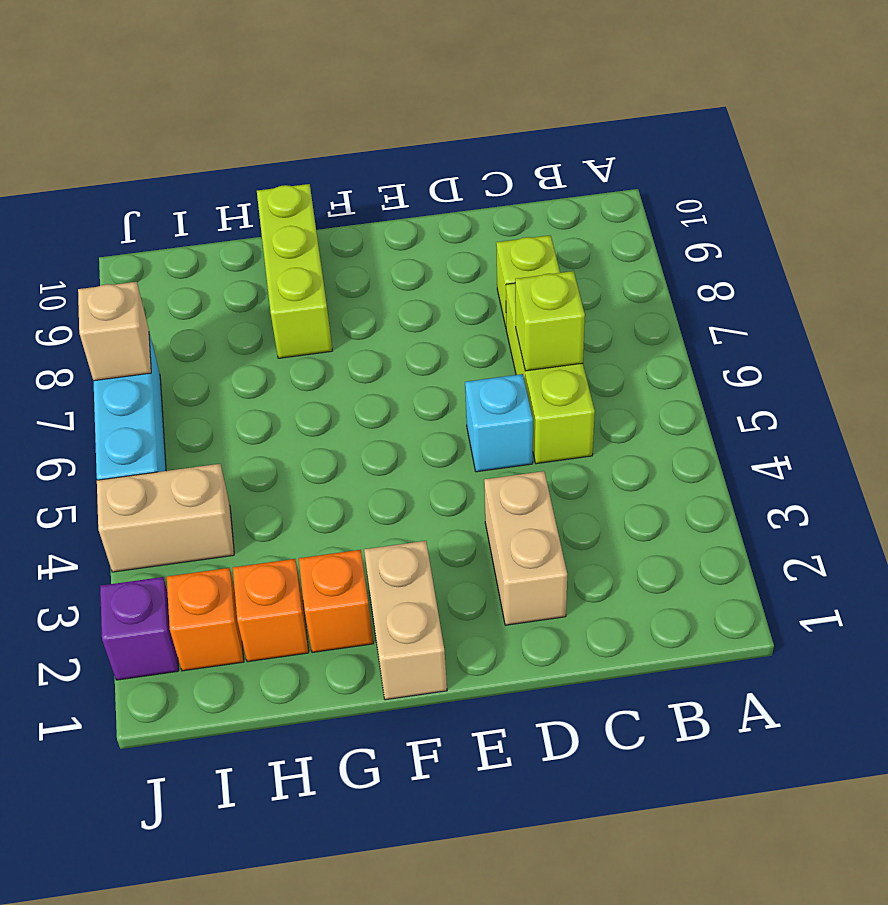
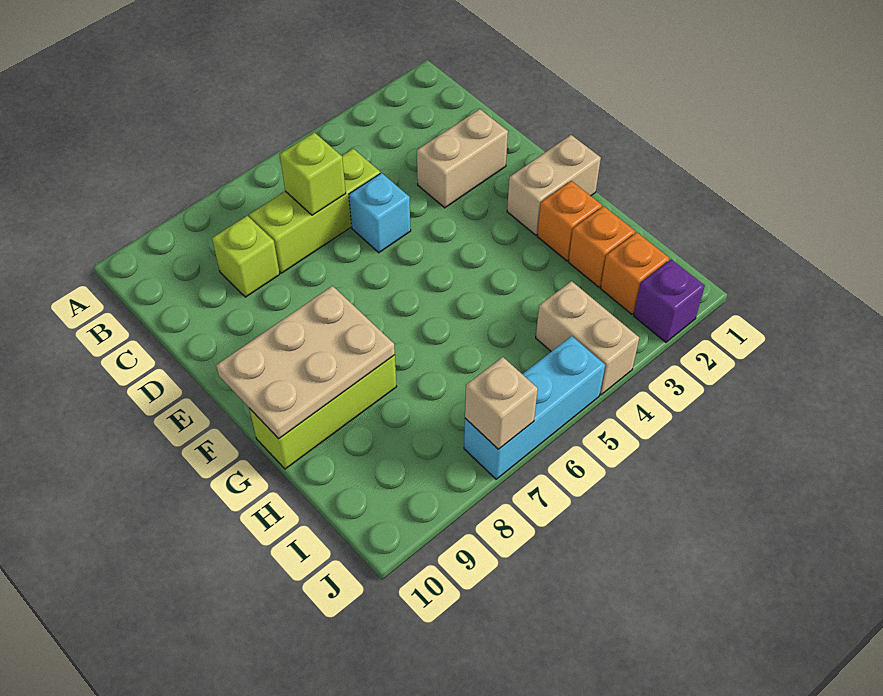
none -> tan 2x3 plate [216,286,395,439]

